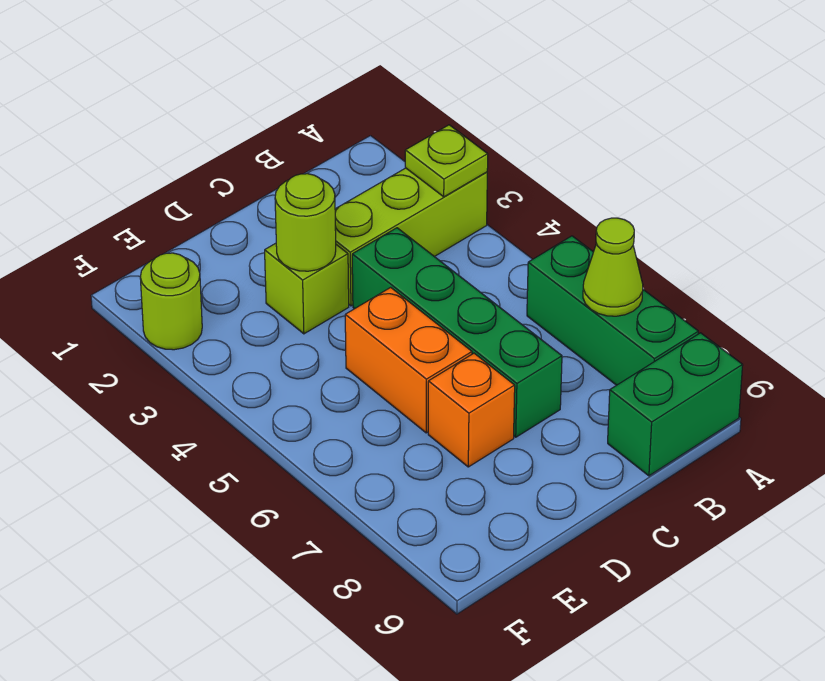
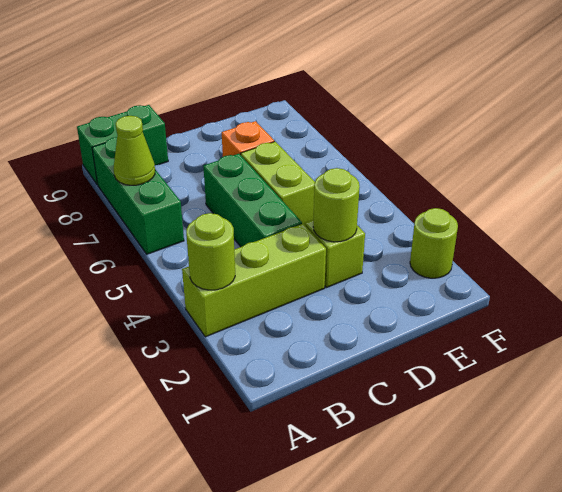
lime 1x1 plate [405,125,488,197] -> lime 1x1 round brick [186,213,235,290]
green 1x4 brick [352,228,562,437] -> green 1x3 brick [203,154,302,247]
orange 1x2 brick [345,287,472,433] -> lime 1x2 brick [241,142,315,225]

